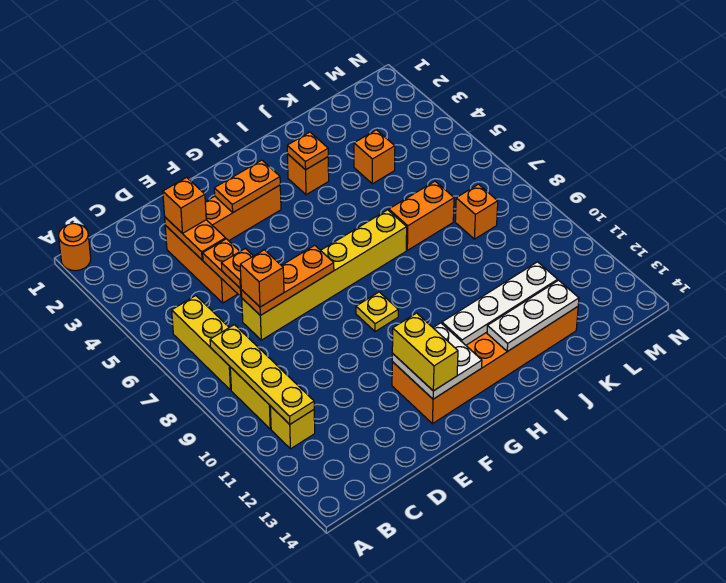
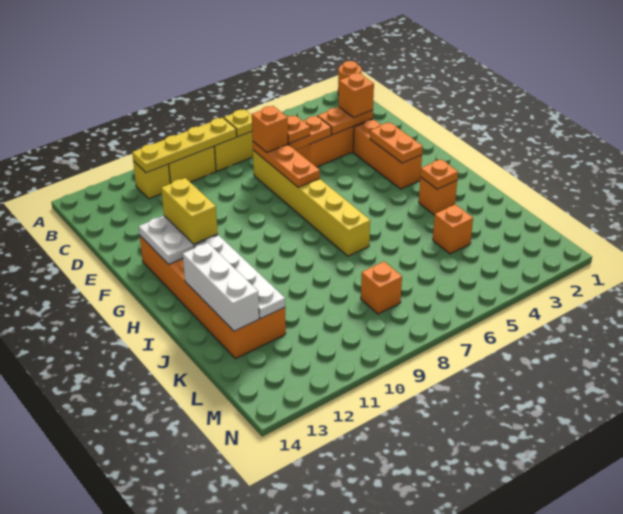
yellow 1x2 brick [392,313,458,391] -> yellow 1x2 brick turned to [161,178,218,244]
yellow 1x1 plate [356,292,398,332] -> yellow 1x1 plate moved to [224,109,252,137]
white 1x3 plate [487,280,579,351] -> white 1x3 brick [183,243,259,331]
orange 1x2 brick [389,181,454,250] -> none

